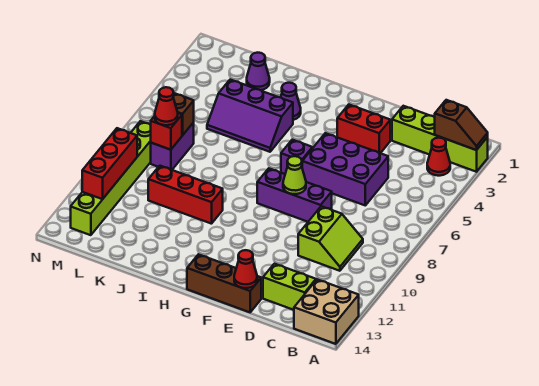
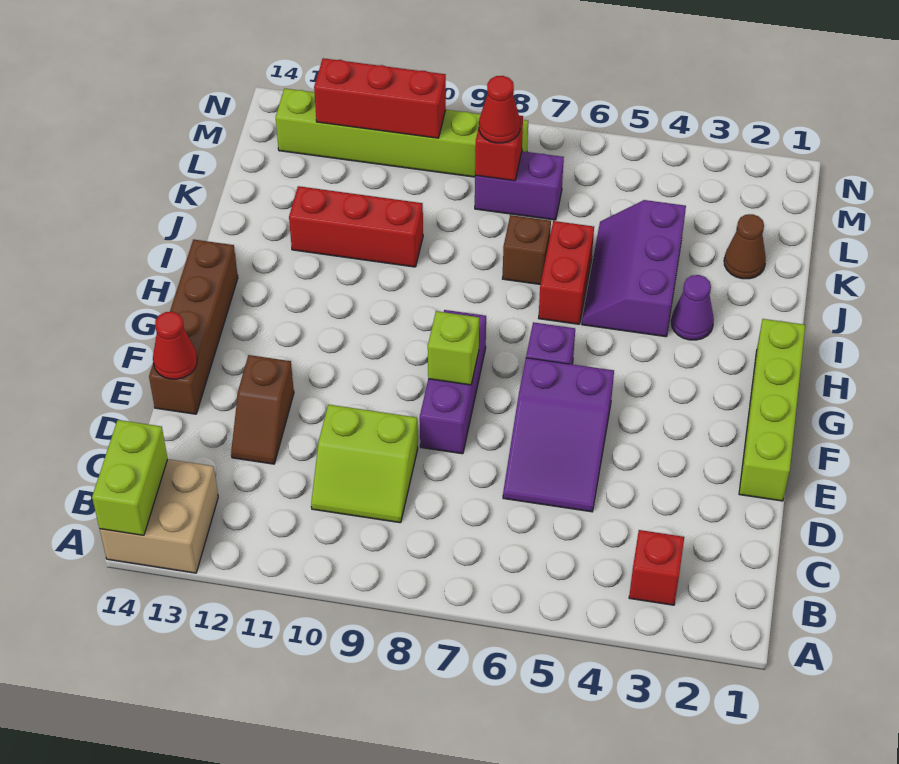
lime 1x4 brick [392,106,488,172] -> lime 1x4 brick moved to [739,319,805,501]
brown 1x2 slope [435,100,488,150] -> brown 1x2 slope moved to [231,355,294,464]
red 1x1 cone [427,138,450,176] -> red 1x1 brick [629,530,684,605]
lime 1x2 brick [263,264,316,310] -> lime 1x2 brick moved to [92,420,168,535]
purple 2x3 brick [302,133,388,205] -> purple 2x3 slope [503,358,614,512]
red 1x2 brick [337,105,390,153] -> red 1x2 brick moved to [539,221,594,324]
brown 1x3 brick [187,254,261,312] -> brown 1x4 brick [149,239,238,414]
lime 1x1 cone [283,156,306,194] -> lime 1x1 brick [428,311,479,385]
red 1x3 brick [148,166,223,224] -> red 1x3 brick turned to [289,186,423,267]
purple 1x1 cone [247,53,270,90] -> brown 1x1 cone [724,214,766,279]
brown 1x1 brick [173,93,194,135] -> brown 1x1 brick moved to [502,215,551,284]

